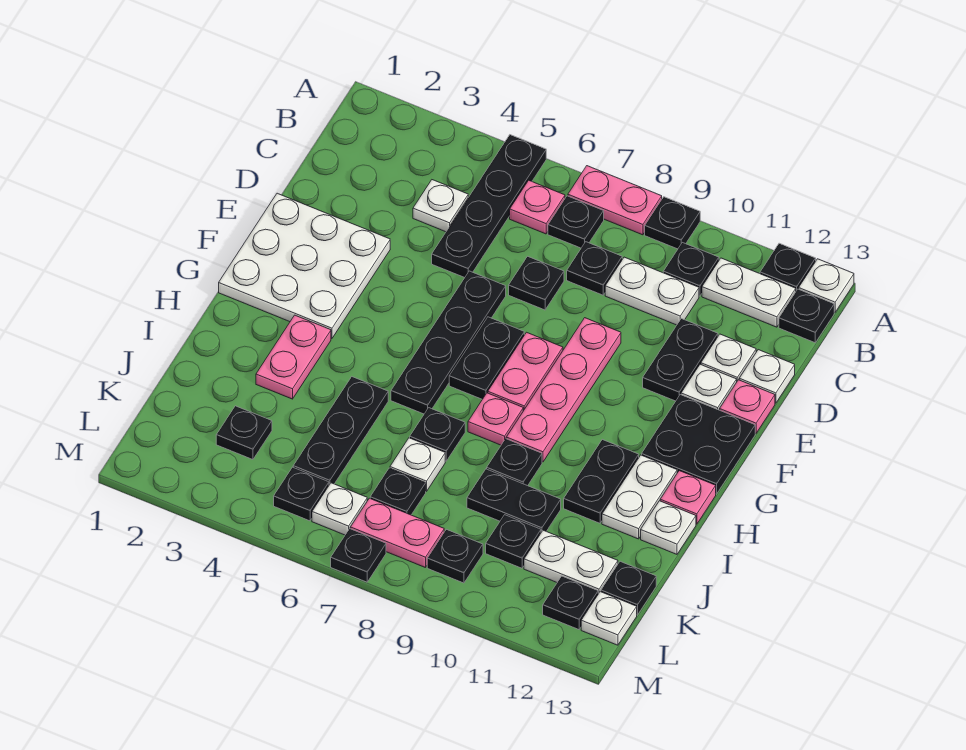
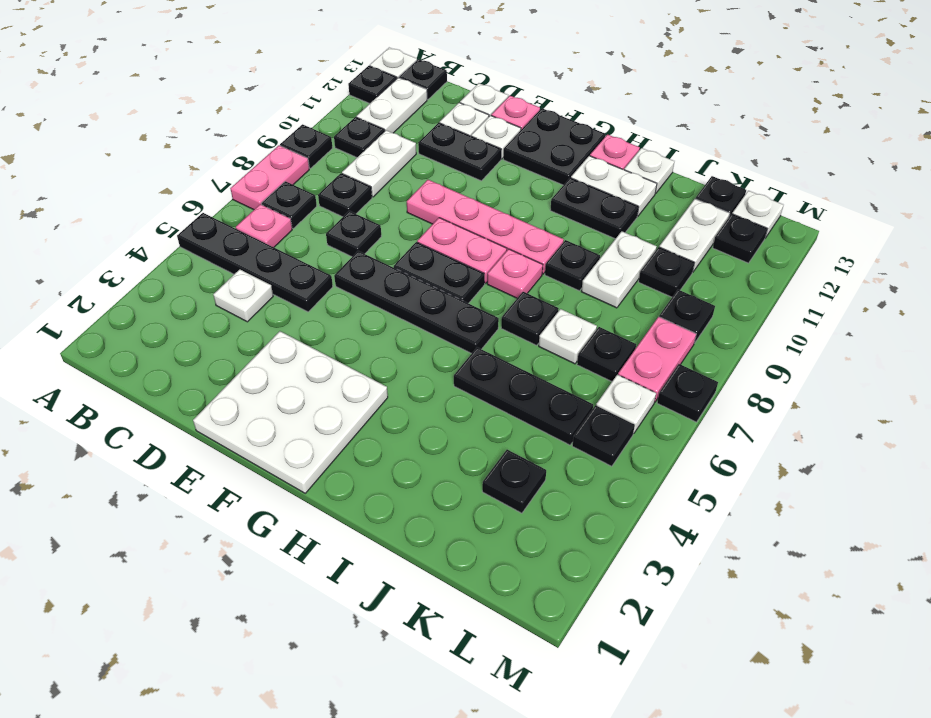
pink 1x2 plate [256,315,331,399] -> none
black 1x2 plate [467,469,561,532] -> white 1x2 plate [581,231,657,308]

